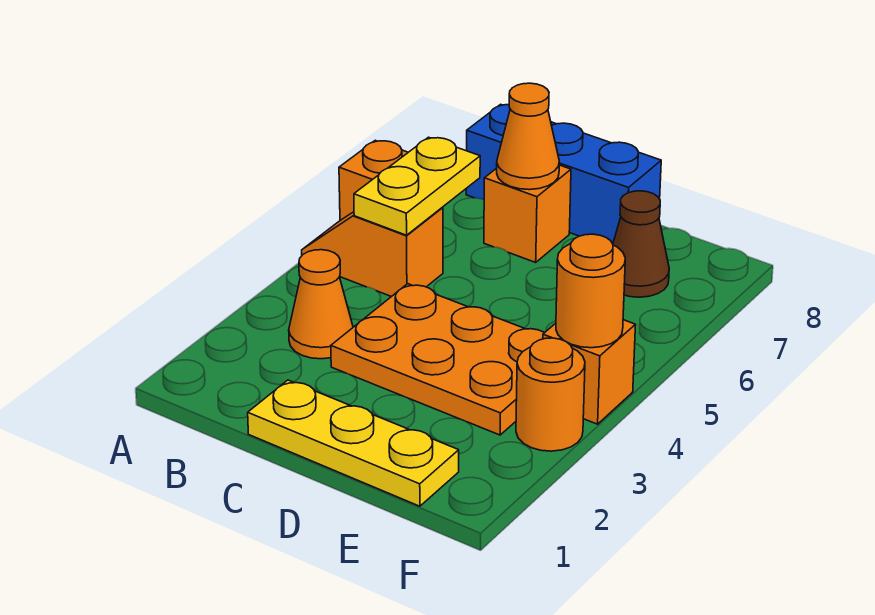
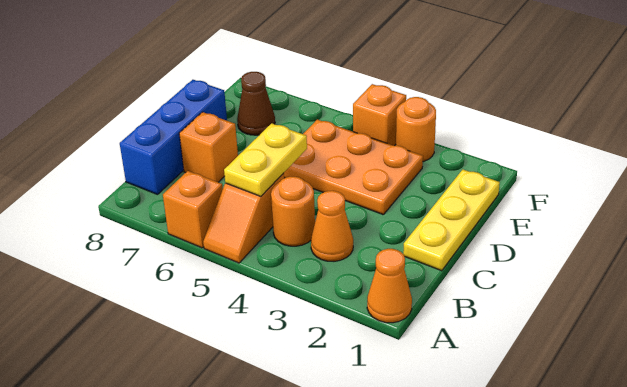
yellow 1x2 plate [354,137,480,235] -> yellow 1x2 plate turned to [224,123,307,196]
orange 2x3 plate [331,284,544,435] -> orange 2x3 plate turned to [284,119,423,215]
orange 1x1 cone [497,83,559,190] -> orange 1x1 cone moved to [367,249,412,323]
orange 1x1 round brick [556,234,625,348] -> orange 1x1 round brick moved to [271,177,315,246]

